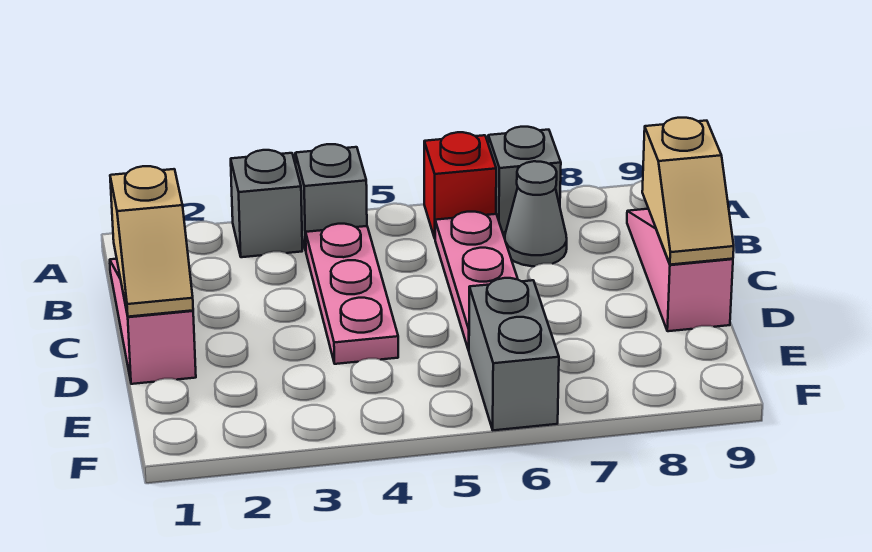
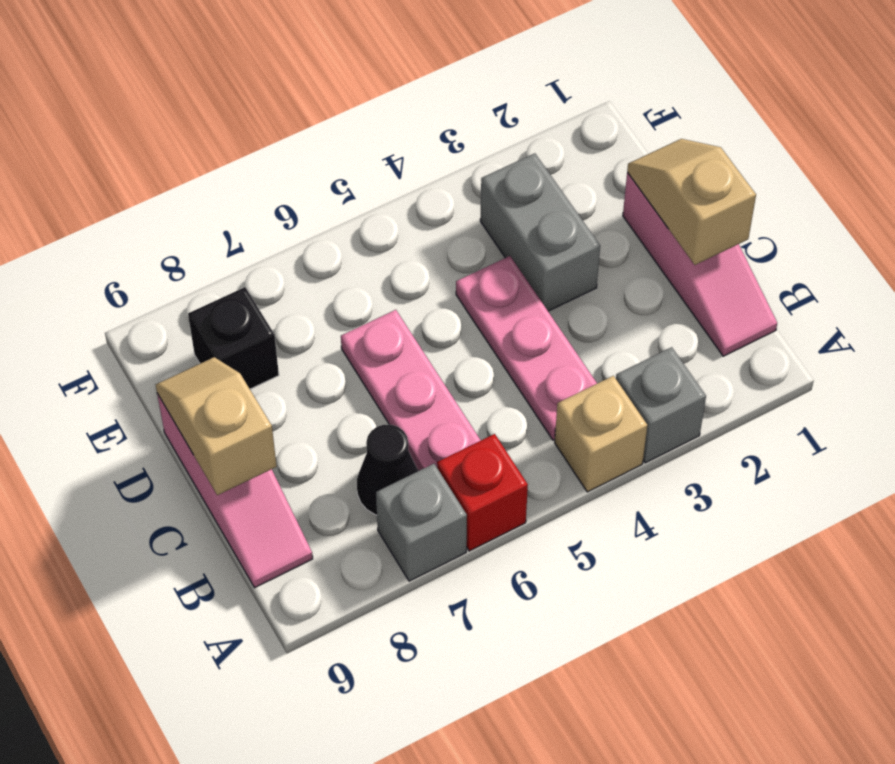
grey 1x1 brick [295,144,367,250] -> tan 1x1 brick [555,376,647,492]
grey 1x1 cone [505,161,567,266] -> black 1x1 cone [357,425,418,515]
grey 1x2 brick [469,278,559,430] -> grey 1x2 brick moved to [480,153,600,311]
none -> black 1x1 brick [188,287,279,389]

